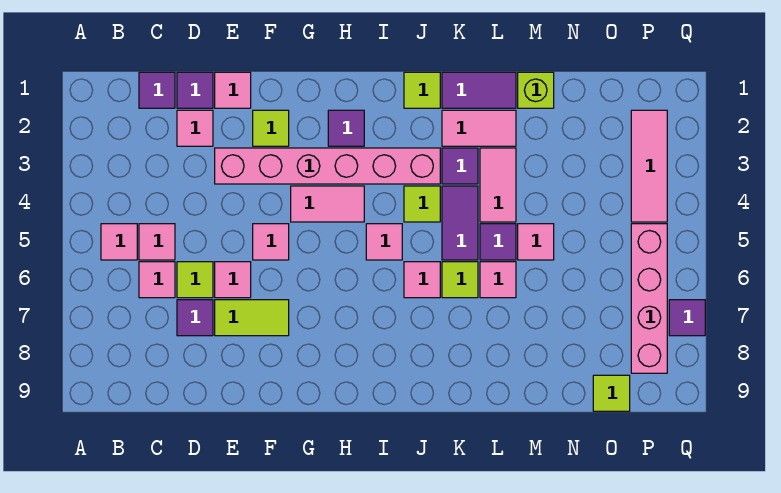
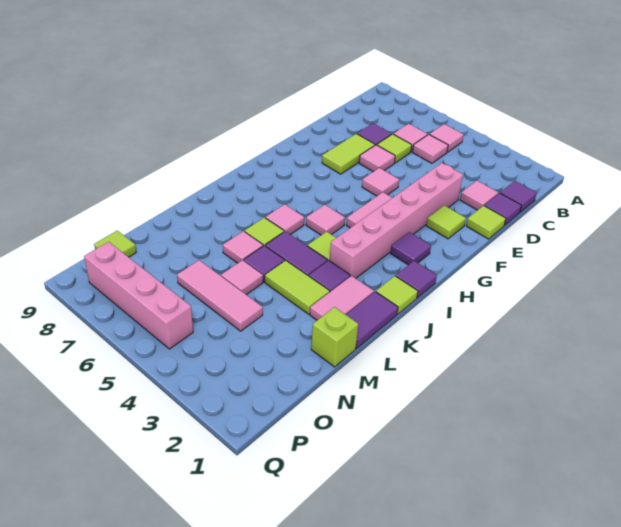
pink 1x1 tile [215,72,251,108] -> lime 1x1 tile [466,206,506,239]
pink 1x2 tile [480,148,516,222] -> lime 1x2 tile [265,260,330,314]
pink 1x3 tile [631,110,667,222] -> pink 1x3 tile moved to [177,260,263,331]
purple 1x1 tile [669,300,705,336] -> purple 1x1 tile moved to [396,261,437,298]

